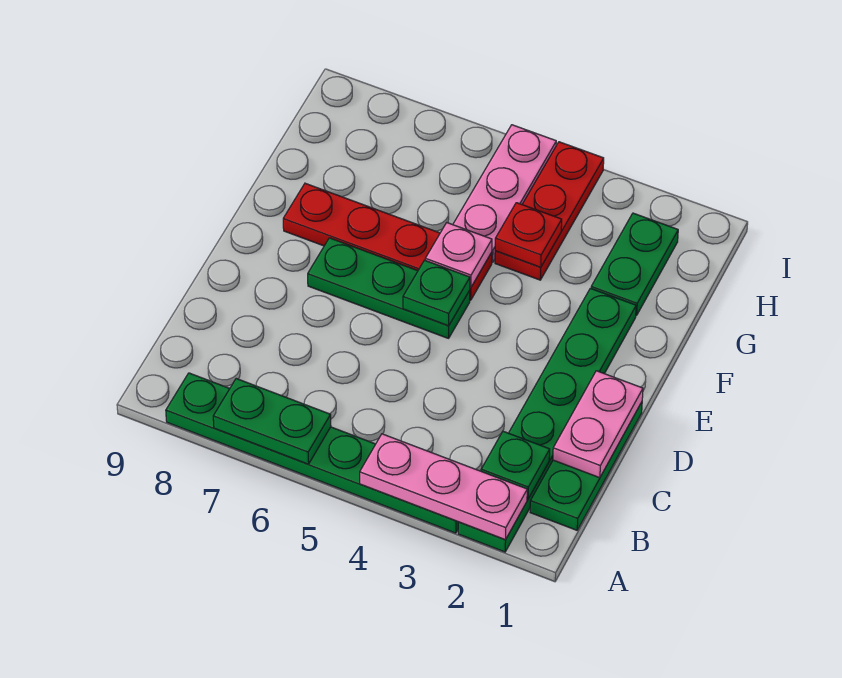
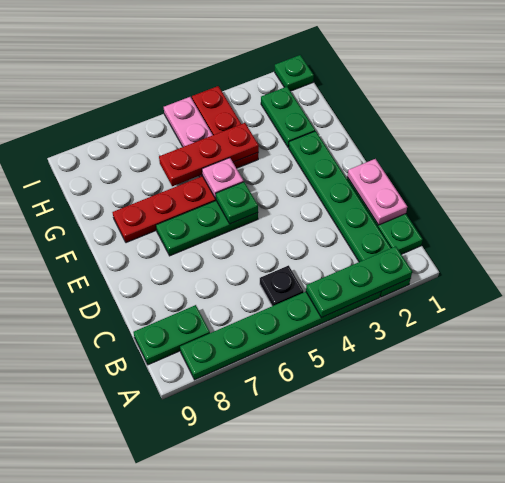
pink 1x3 plate [360,434,527,540] -> green 1x3 plate [306,246,412,318]
green 1x2 plate [213,379,331,464] -> green 1x2 plate moved to [133,305,210,365]
green 1x1 plate [481,431,550,499] -> green 1x1 plate moved to [275,55,314,91]
none -> black 1x1 plate [260,265,304,306]
red 1x1 plate [495,203,562,267] -> red 1x3 plate [159,123,259,186]

